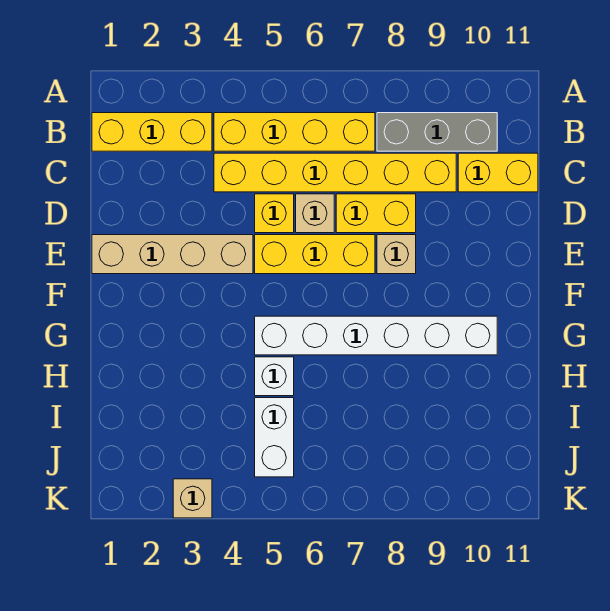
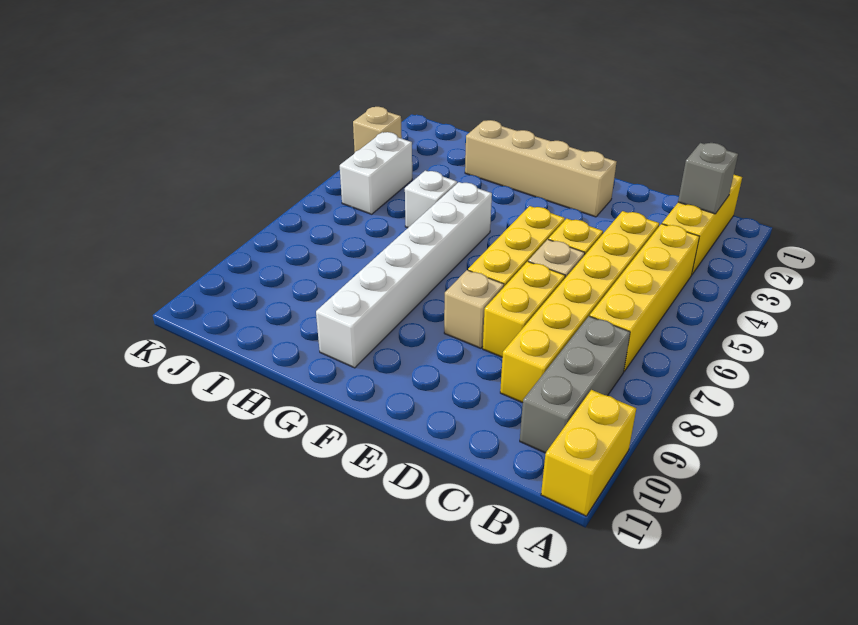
none -> grey 1x1 brick [678,143,738,214]
yellow 1x2 brick [458,153,538,192] -> yellow 1x2 brick moved to [541,390,636,516]
tan 1x4 brick [92,235,253,274] -> tan 1x4 brick turned to [465,120,617,217]
white 1x2 brick [255,398,294,477] -> white 1x2 brick turned to [340,132,412,214]

